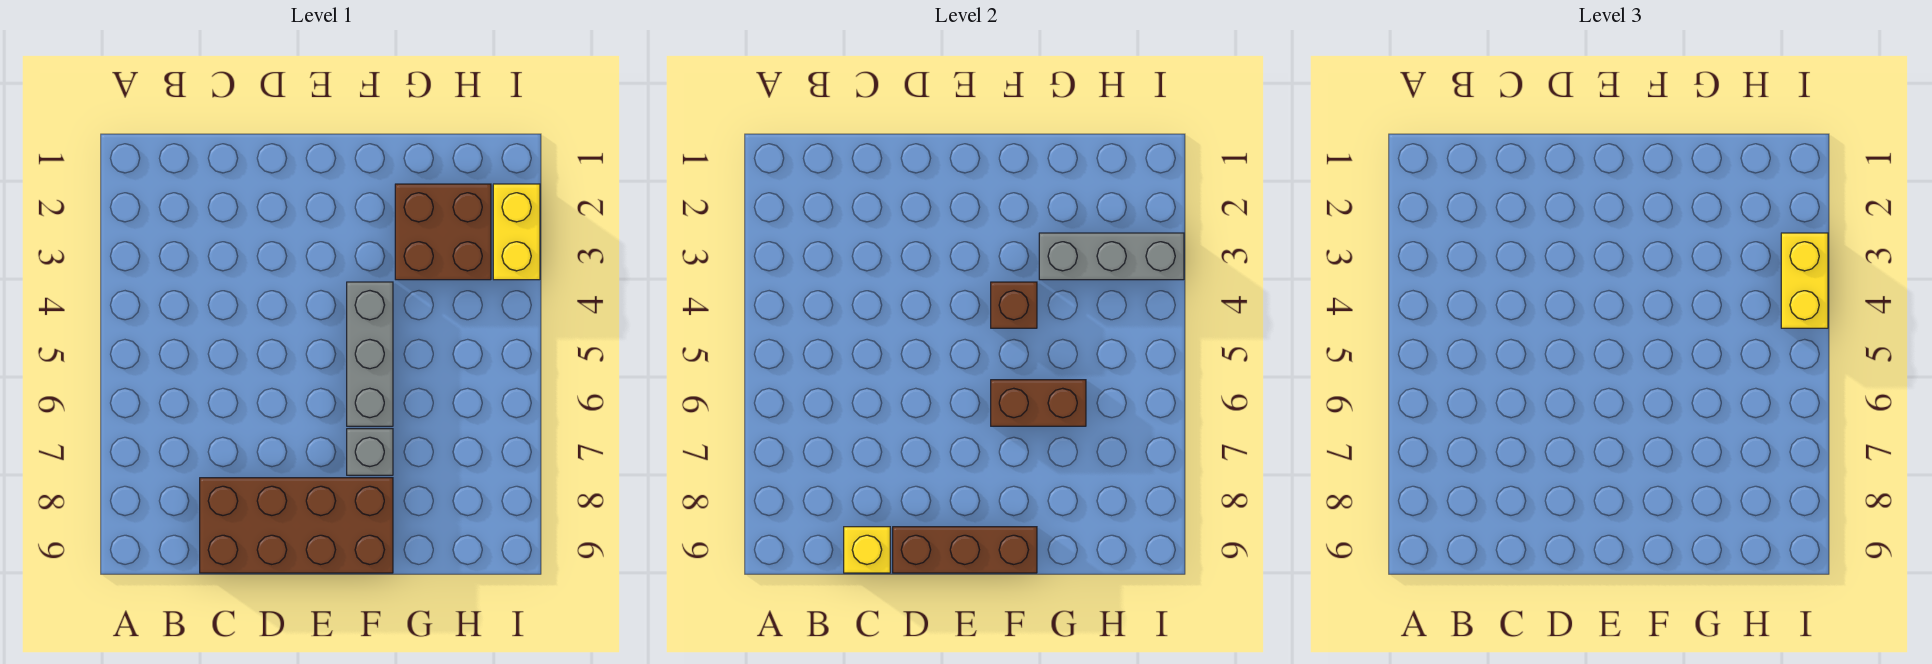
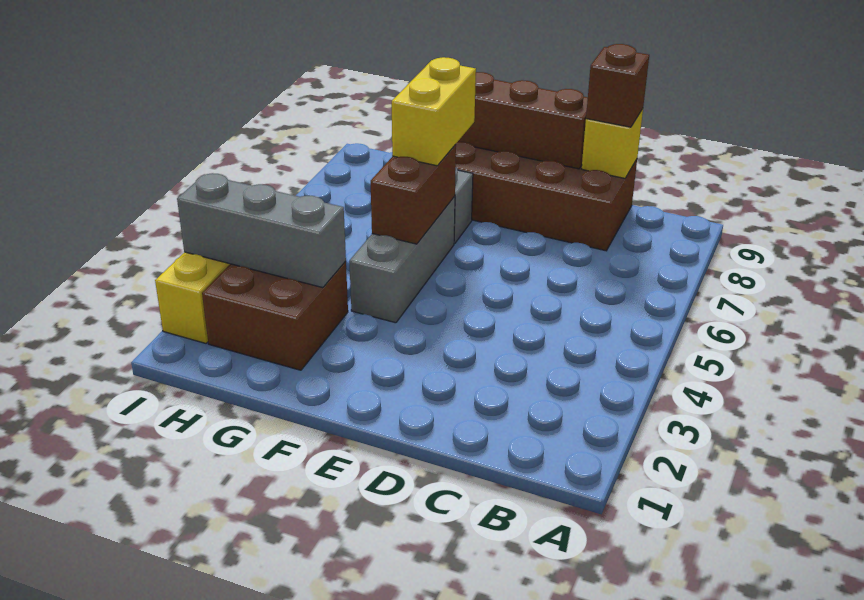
brown 1x1 brick [991,282,1037,328] -> brown 1x1 brick moved to [586,44,649,127]
brown 1x2 brick [991,380,1086,426] -> brown 1x2 brick turned to [371,144,456,244]
yellow 1x2 brick [1781,233,1828,328] -> yellow 1x2 brick moved to [392,57,476,166]

